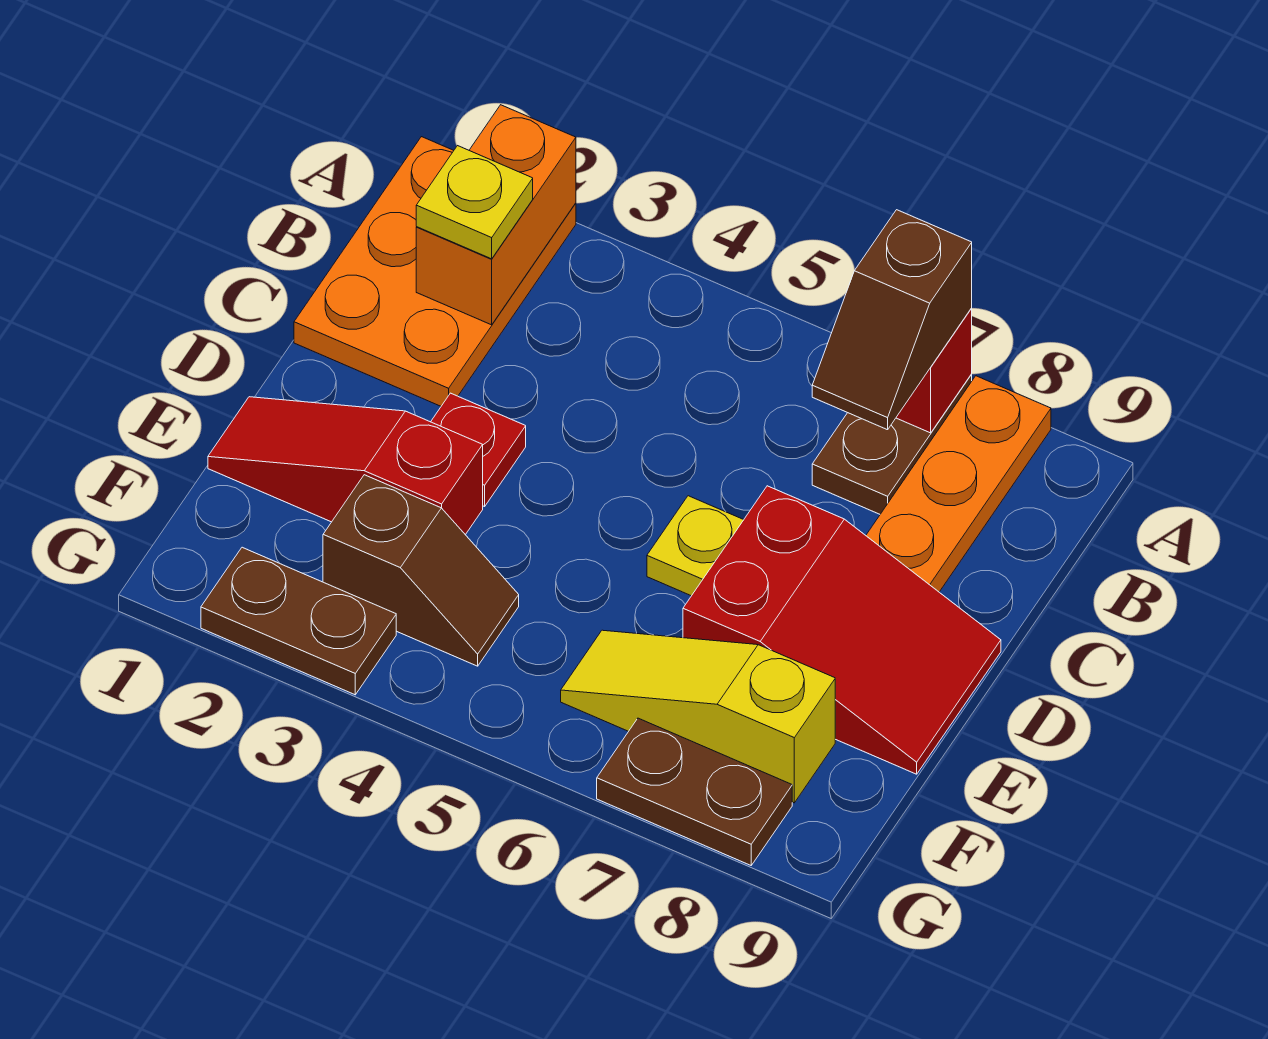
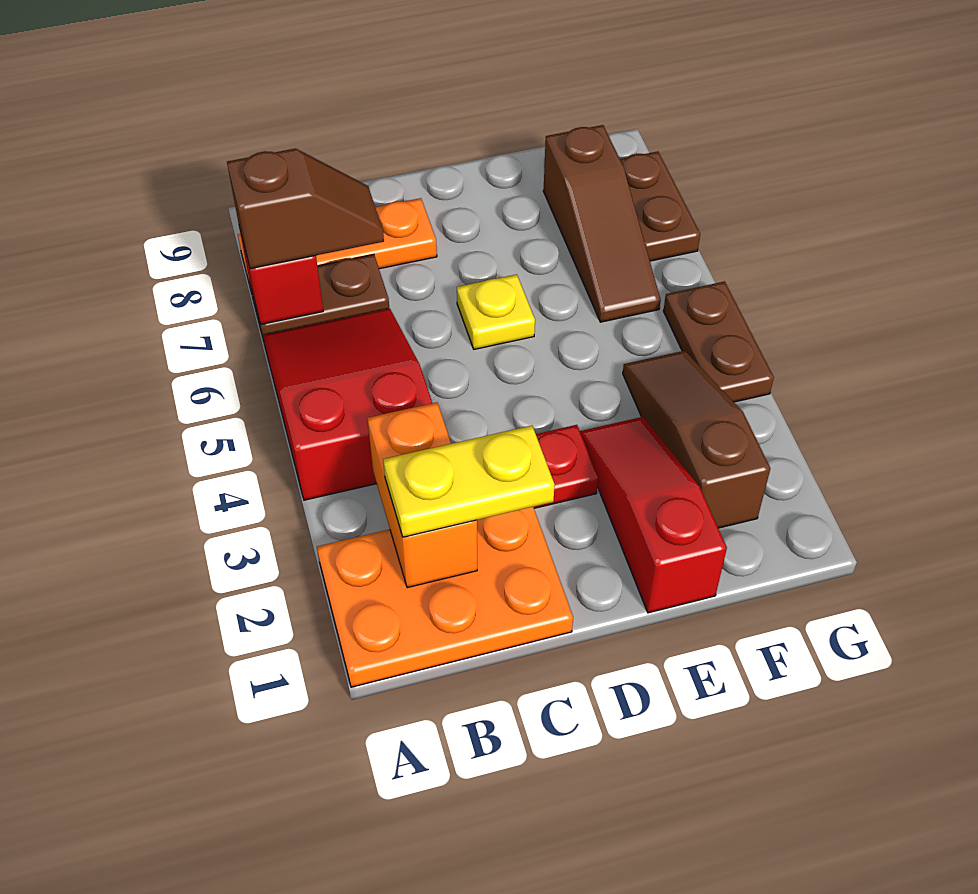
orange 1x2 brick [416,105,576,325] -> orange 1x2 brick turned to [367,402,477,588]
yellow 1x1 plate [416,146,533,259] -> yellow 1x2 plate [383,426,555,537]
red 2x3 slope [683,486,1001,774] -> red 2x3 slope moved to [263,308,432,500]
red 1x3 slope [208,397,483,535] -> red 1x3 slope turned to [580,417,727,613]
brown 1x2 slope [323,475,519,666] -> brown 1x3 slope [623,351,770,528]
yellow 1x3 slope [561,630,835,803] -> brown 1x3 slope [543,125,661,322]
brown 1x2 plate [201,547,396,695] -> brown 1x2 plate moved to [663,281,774,402]

